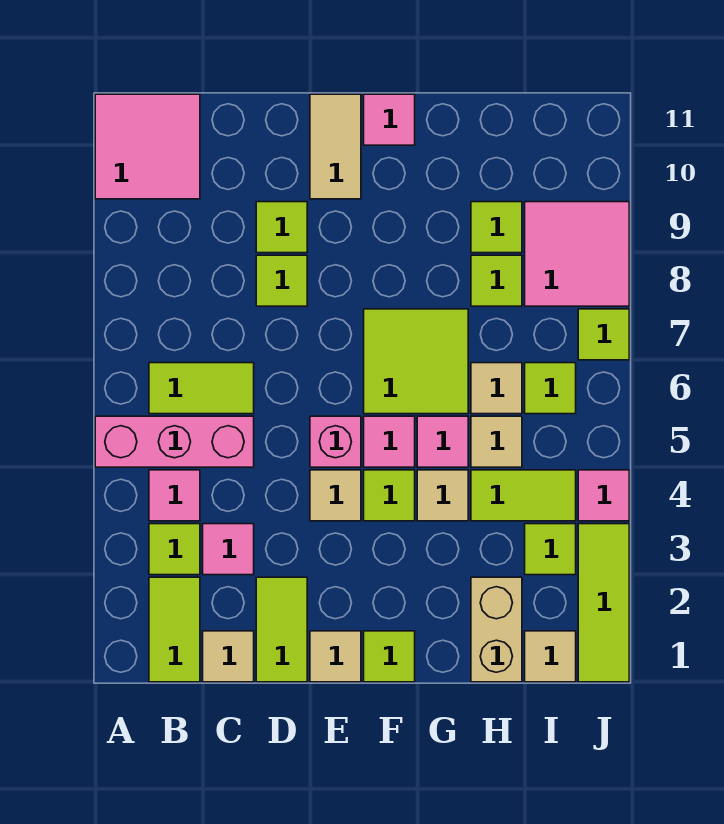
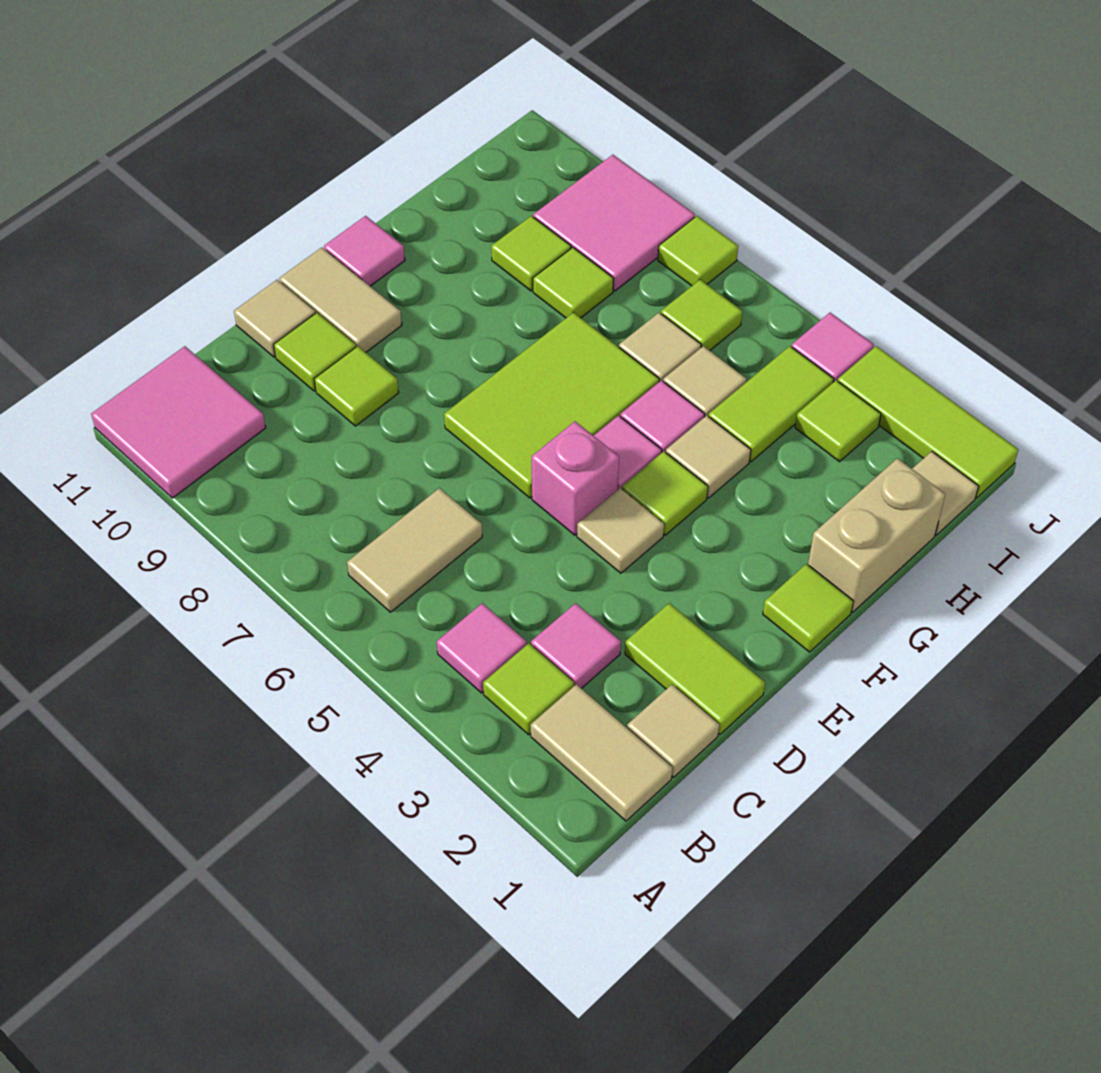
pink 1x3 brick [95,416,254,467] -> none
lime 1x2 tile [149,577,200,682] -> tan 1x2 tile [531,684,672,821]
lime 1x2 tile [149,363,254,414] -> tan 1x2 tile [347,488,482,612]
lime 1x1 tile [256,255,307,306] -> lime 1x1 tile moved to [274,313,356,391]
tan 1x1 tile [310,631,361,682] -> tan 1x1 tile moved to [234,280,315,357]
lime 2x2 tile [364,309,468,414] -> lime 2x3 tile [444,312,659,498]
tan 1x2 brick [471,577,522,682] -> tan 1x2 brick turned to [808,458,945,612]

